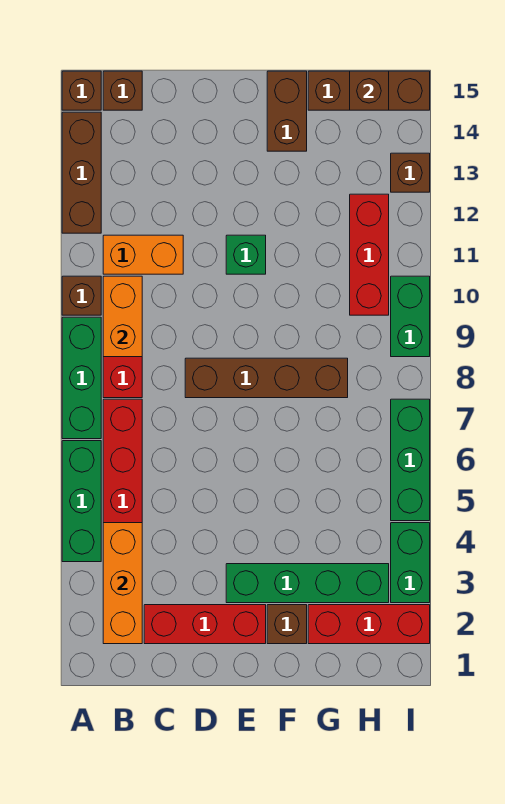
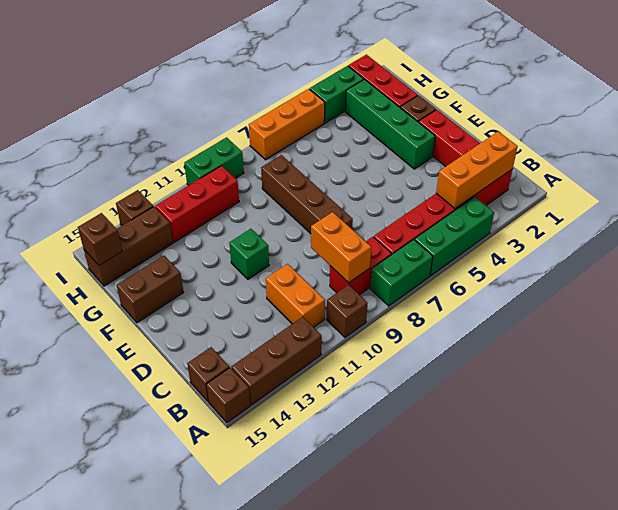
green 1x3 brick [62,317,101,439] -> green 1x2 brick [370,239,433,306]
orange 1x2 brick [103,276,142,357] -> orange 1x2 brick turned to [311,212,371,283]
brown 1x3 brick [308,71,430,110] -> brown 1x3 brick turned to [84,207,173,286]
green 1x3 brick [391,399,430,521] -> orange 1x3 brick [249,89,325,160]

